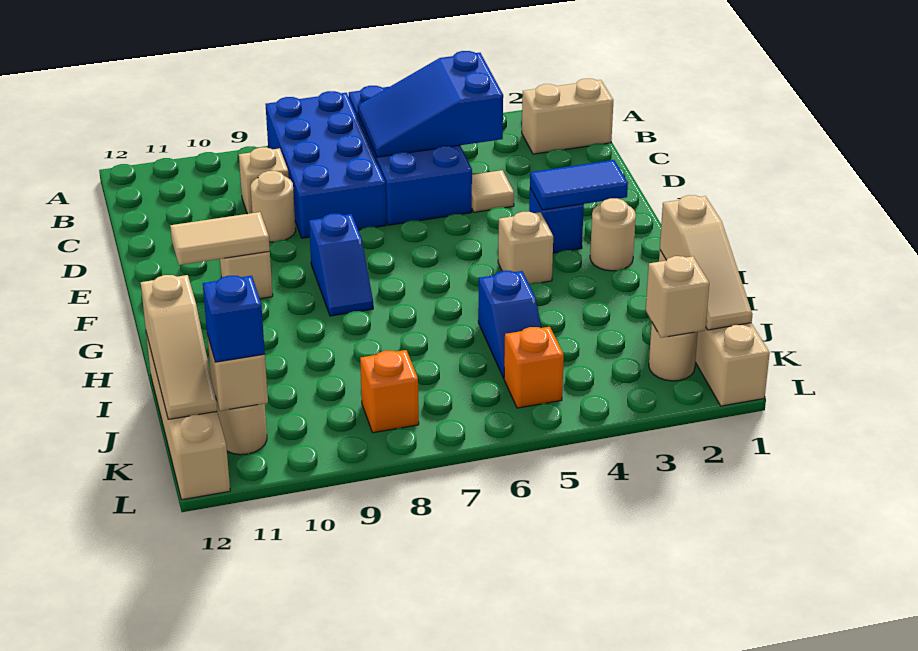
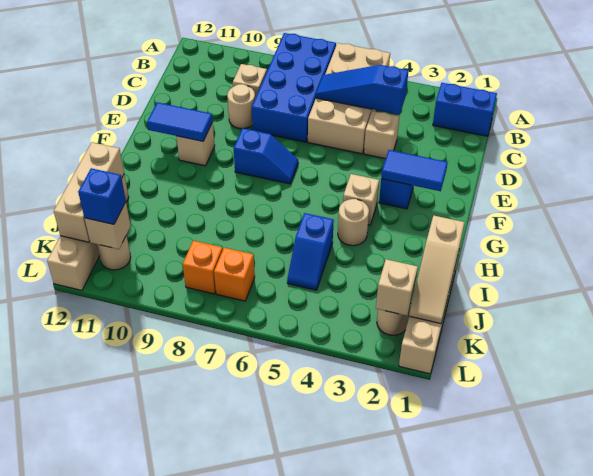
blue 2x4 brick [349,86,472,225] -> tan 2x4 brick [308,43,390,154]
tan 1x2 brick [522,79,613,154] -> blue 1x2 brick [433,83,497,136]
blue 2x3 slope [358,51,503,157] -> blue 1x3 slope [316,65,409,115]
tan 1x1 tile [472,170,514,212] -> tan 1x1 brick [364,111,399,159]
blue 1x2 slope [309,213,373,316] -> blue 1x2 slope turned to [234,128,298,184]
tan 1x2 tile [170,212,270,265] -> blue 1x2 tile [147,102,213,141]
tan 1x1 round brick [590,198,636,271] -> tan 1x1 round brick moved to [338,199,369,246]
tan 1x3 slope [141,275,217,419] -> tan 1x3 brick [54,142,124,242]
orange 1x1 brick [504,327,564,408] -> orange 1x1 brick moved to [214,248,255,301]

